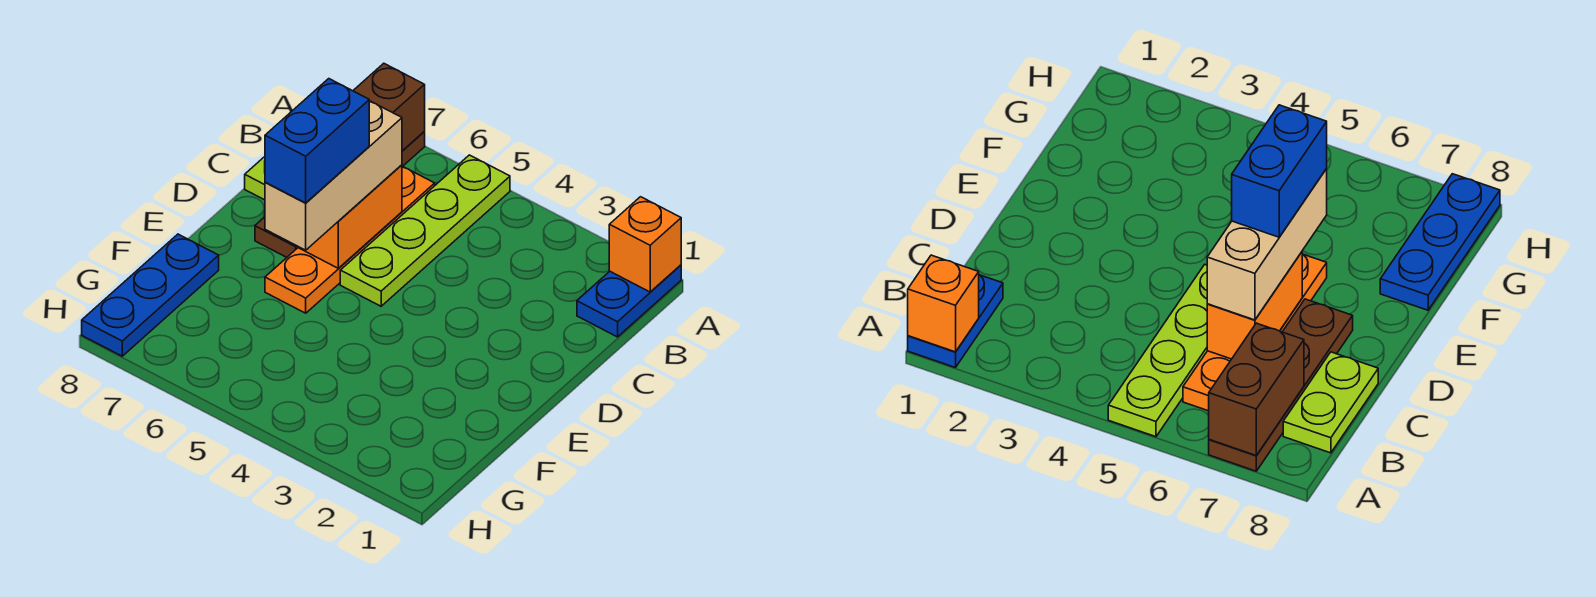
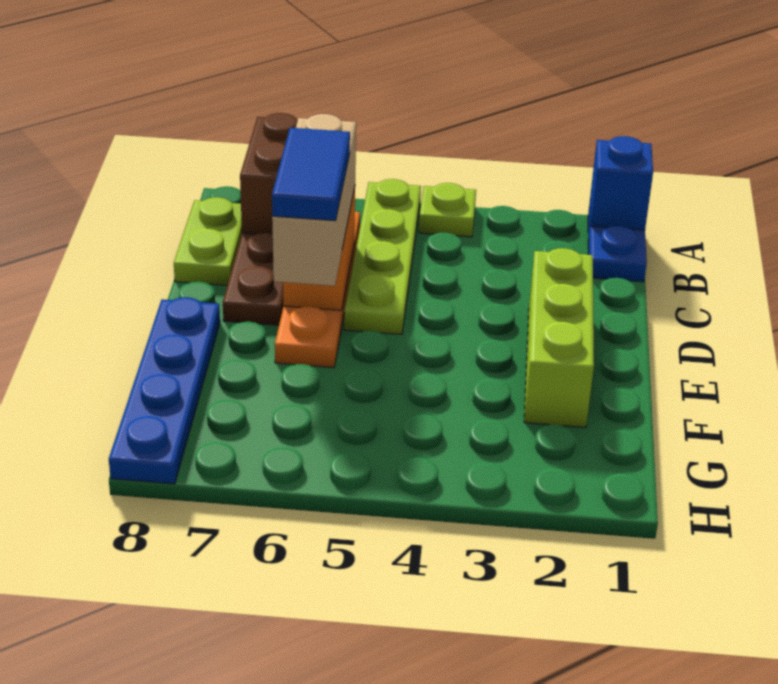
orange 1x1 brick [609,197,681,292] -> blue 1x1 brick [590,136,653,230]
none -> lime 1x1 plate [419,183,476,237]
none -> lime 1x3 brick [524,248,594,427]
blue 1x2 brick [265,79,369,203] -> blue 1x2 tile [272,128,350,221]
blue 1x3 plate [82,234,219,356] -> blue 1x4 plate [109,297,220,484]

